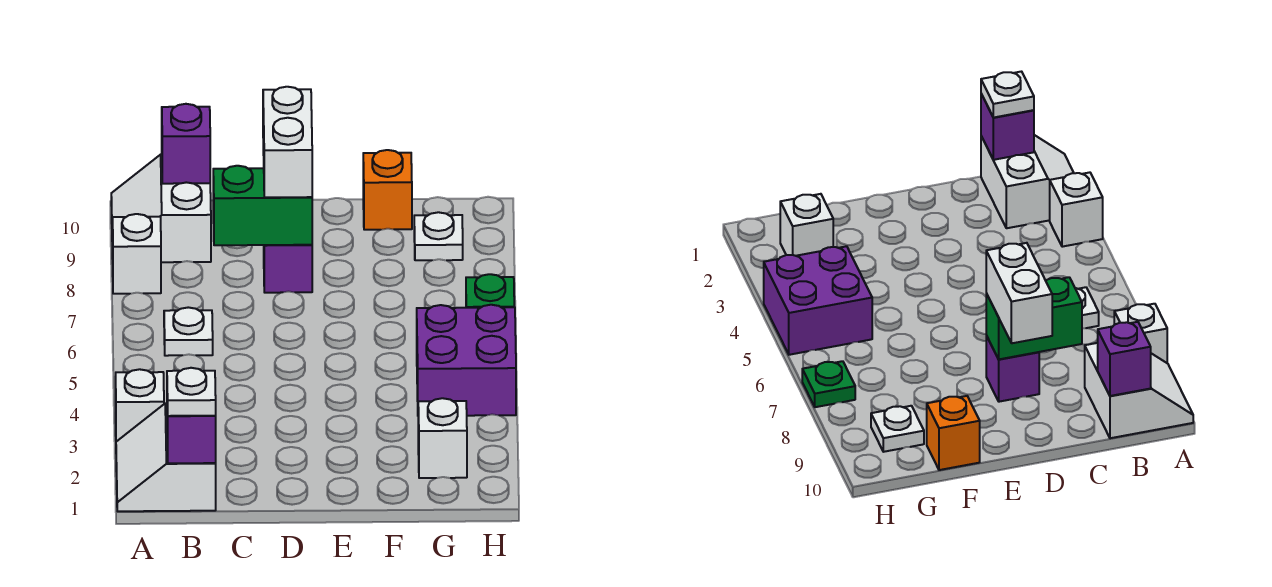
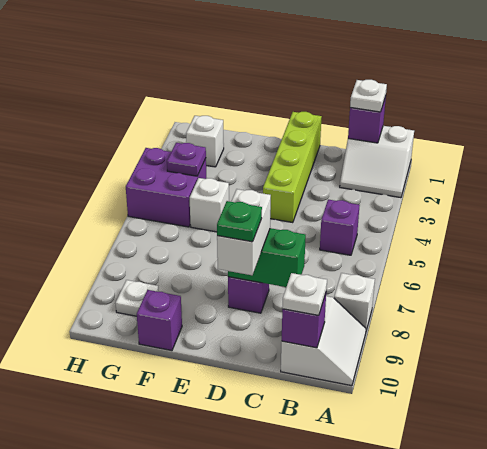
white 2x2 slope [116,403,216,511] -> white 2x2 slope turned to [340,126,414,198]
white 1x1 brick [116,369,164,442] -> white 1x1 brick moved to [190,178,229,232]
none -> purple 1x1 brick [320,200,360,255]
white 1x1 plate [164,307,213,356] -> white 1x1 plate moved to [282,273,327,315]
none -> lime 1x4 brick [263,112,322,223]
orange 1x1 brick [363,150,412,230] -> purple 1x1 brick [137,290,182,351]
none -> purple 1x1 plate [167,143,206,176]
green 1x1 plate [466,274,514,308] -> green 1x1 plate moved to [217,201,262,242]

